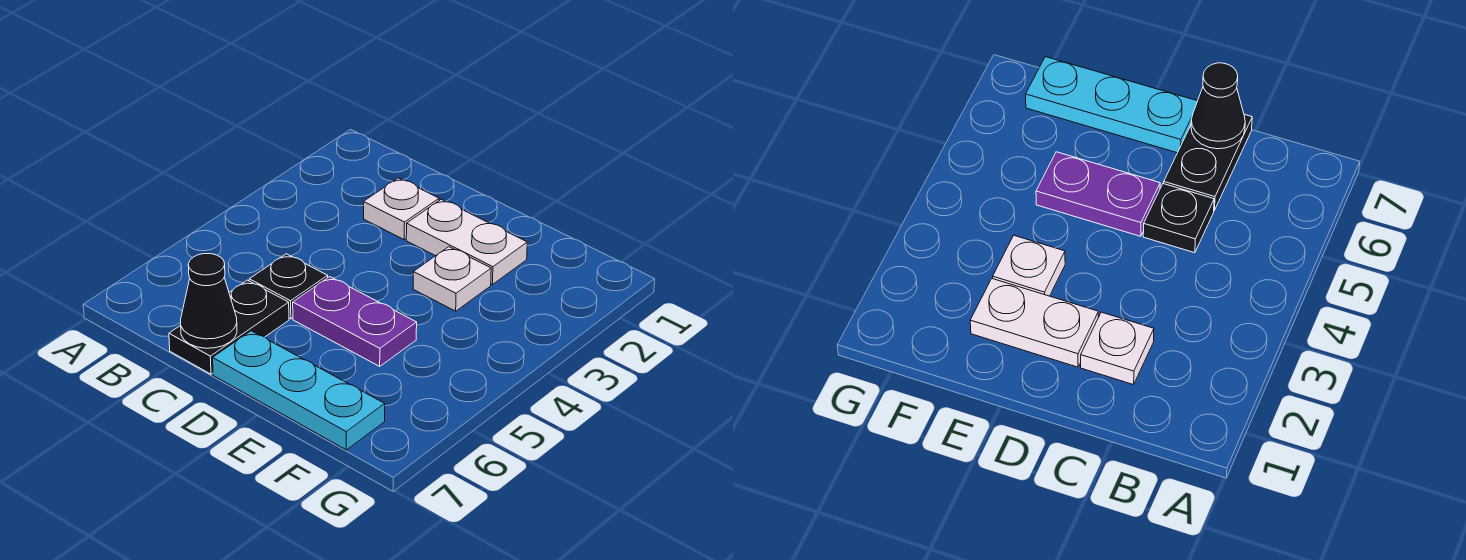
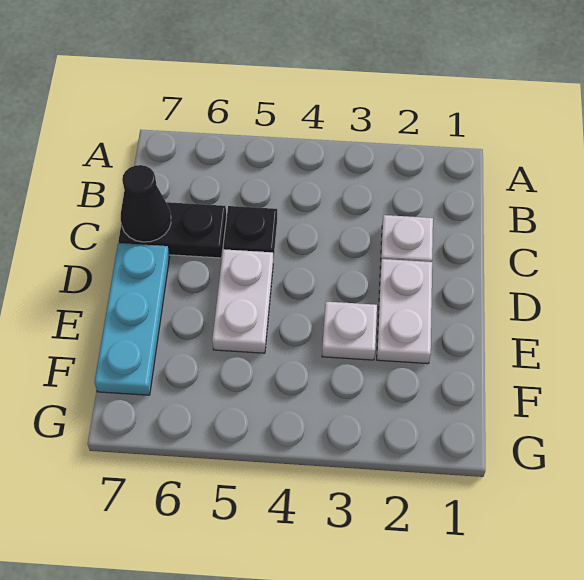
purple 1x2 plate [293,277,417,366] -> white 1x2 plate [212,249,273,353]

